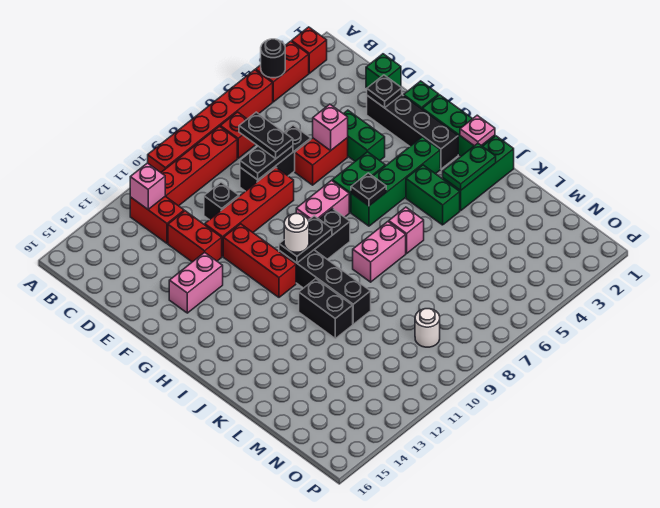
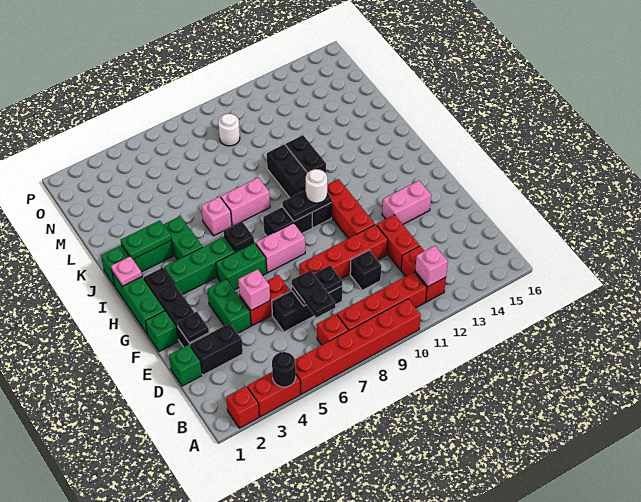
none -> black 1x2 brick [190,323,243,375]

